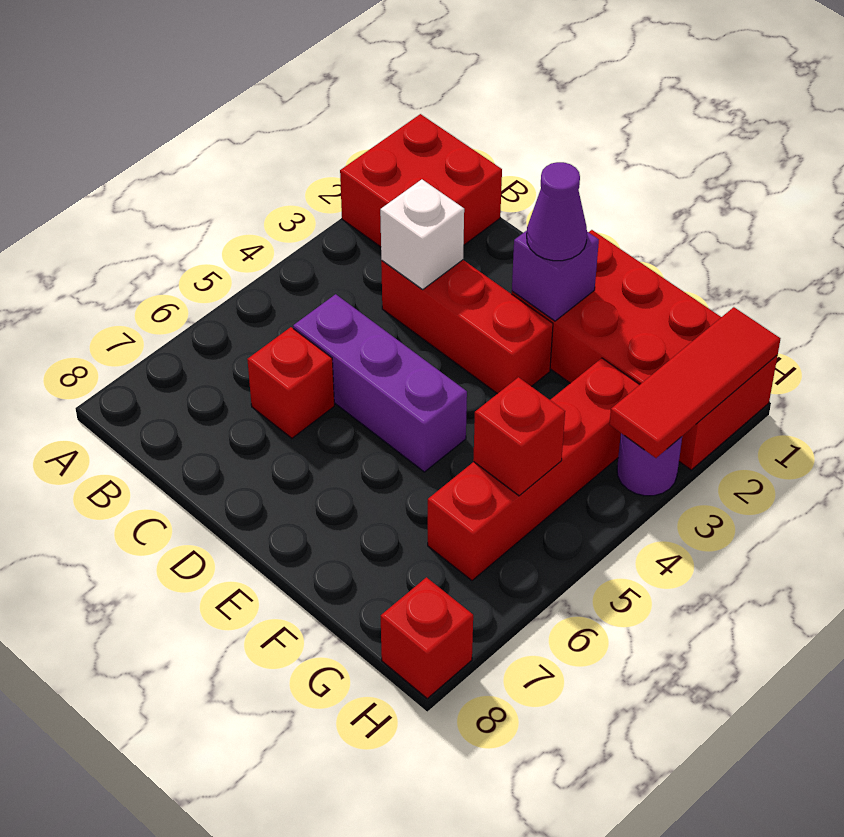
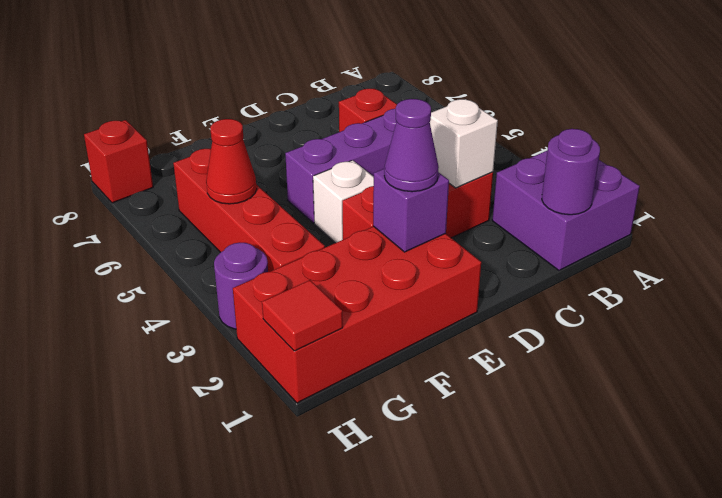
red 2x2 brick [340,114,502,247] -> purple 2x2 brick [492,151,640,270]
none -> purple 1x1 round brick [542,129,600,215]
none -> white 1x1 brick [313,160,374,243]
red 1x1 brick [473,377,565,496] -> red 1x1 cone [206,119,257,204]
red 1x3 tile [609,307,780,458] -> red 1x1 tile [262,280,343,351]

